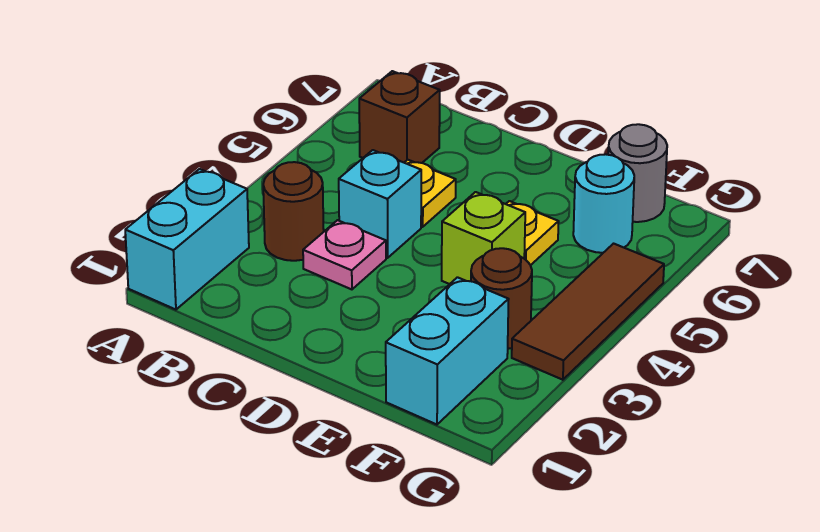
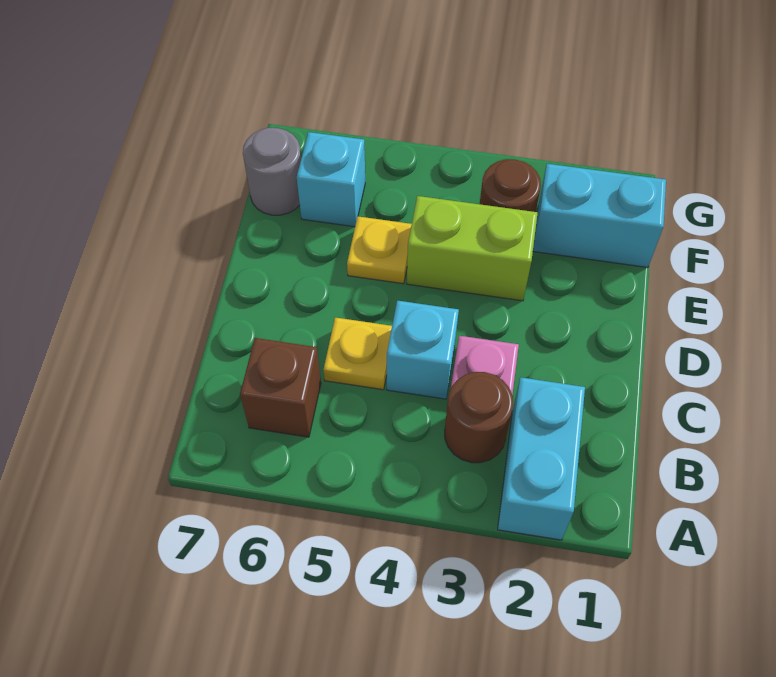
cyan 1x2 brick [125,169,249,310] -> cyan 1x2 brick turned to [498,377,585,540]
lime 1x1 brick [442,192,525,284] -> lime 1x2 brick [407,196,538,301]
cyan 1x1 round brick [573,154,634,253] -> cyan 1x1 brick [297,132,365,227]
brown 1x3 tile [512,244,664,380] -> none

